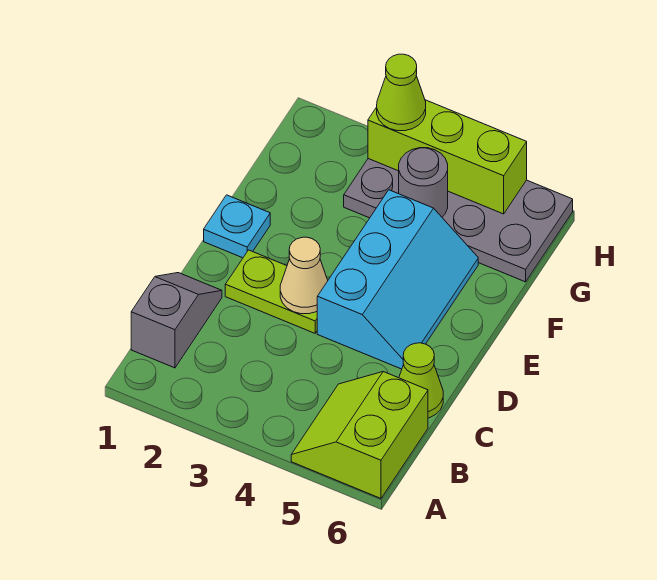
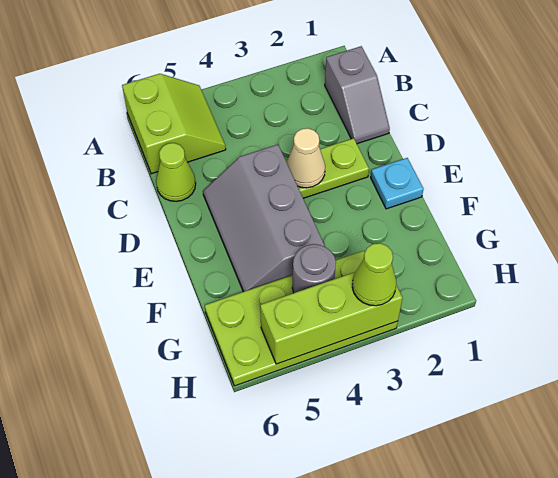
cyan 2x3 slope [317,190,478,369] -> grey 2x3 slope [203,145,325,292]
grey 2x4 plate [344,159,573,282] -> lime 2x4 plate [205,251,398,386]

